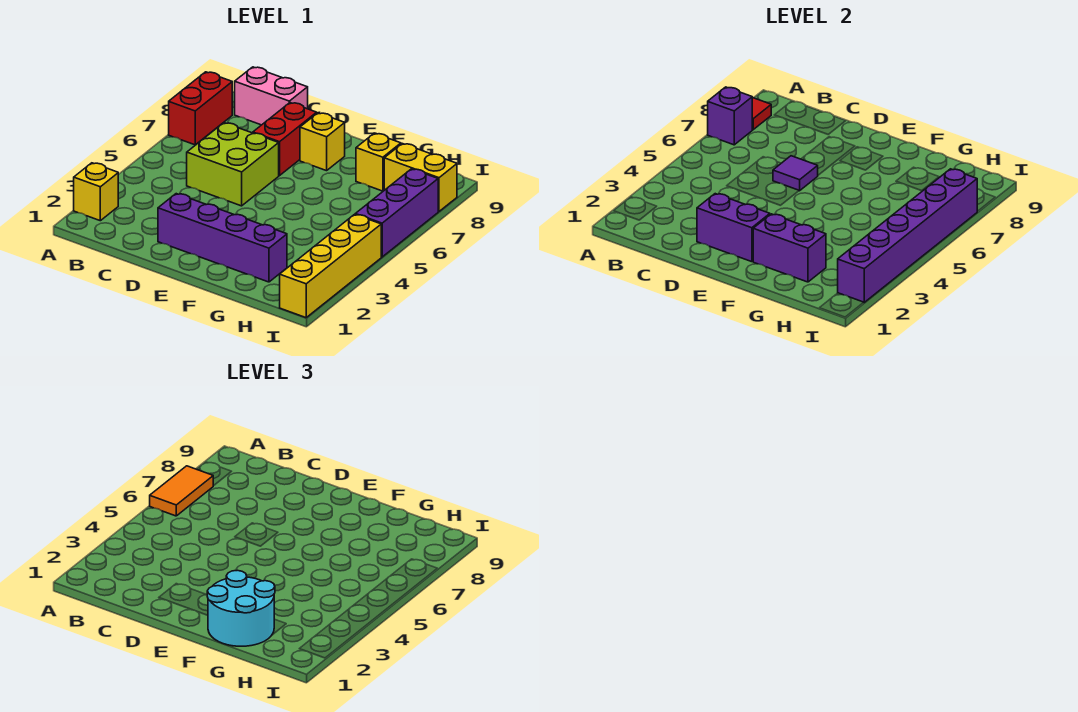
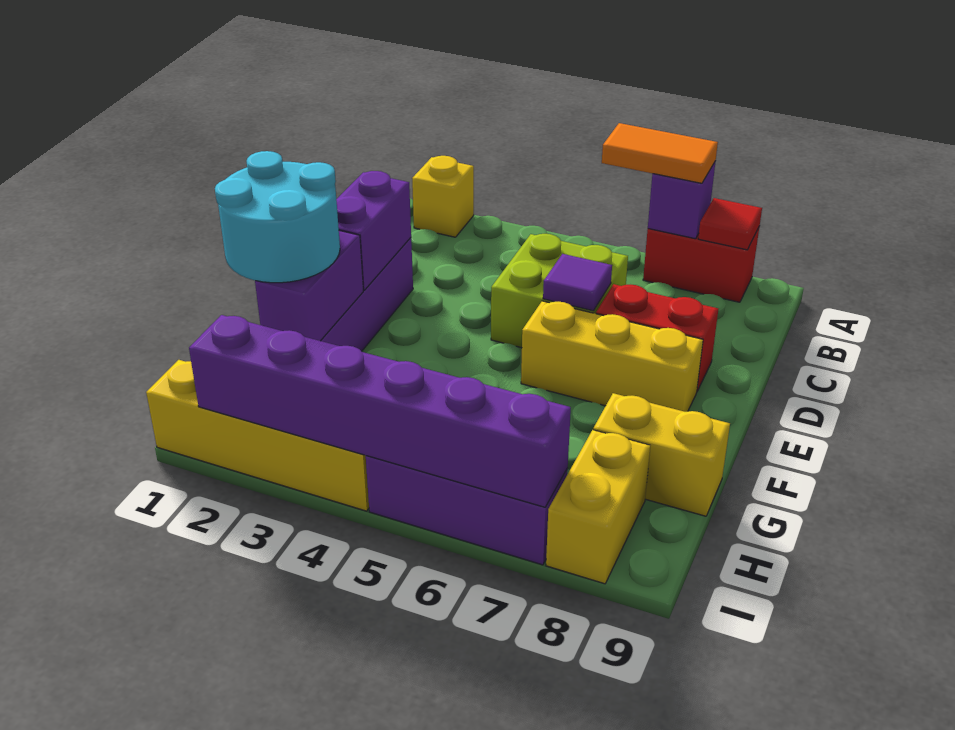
pink 1x2 brick [235,67,308,125] -> none
yellow 1x1 brick [300,113,345,171] -> yellow 1x3 brick [521,301,703,412]
yellow 1x1 brick [356,133,401,191] -> yellow 1x2 brick [593,393,730,516]

